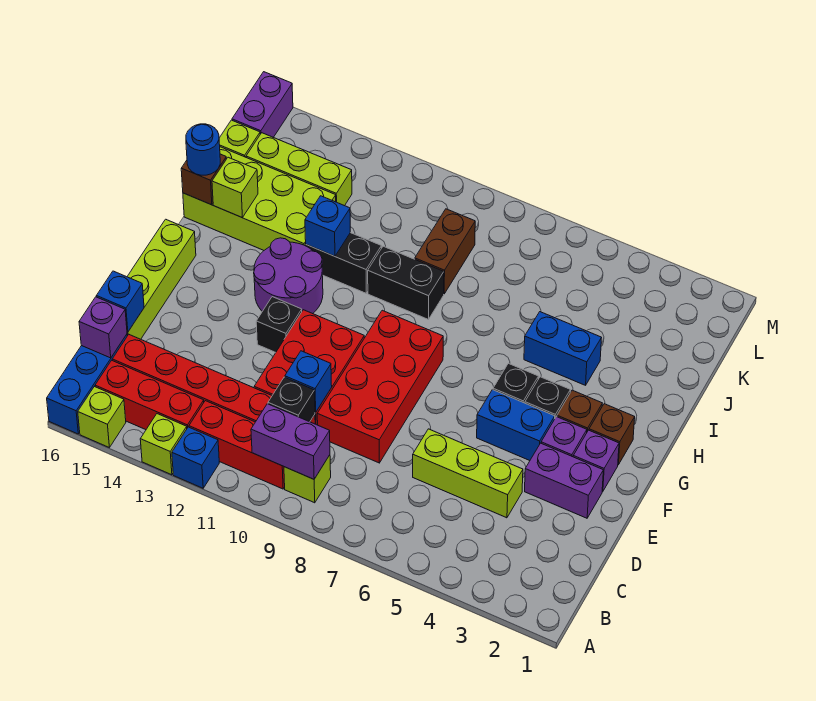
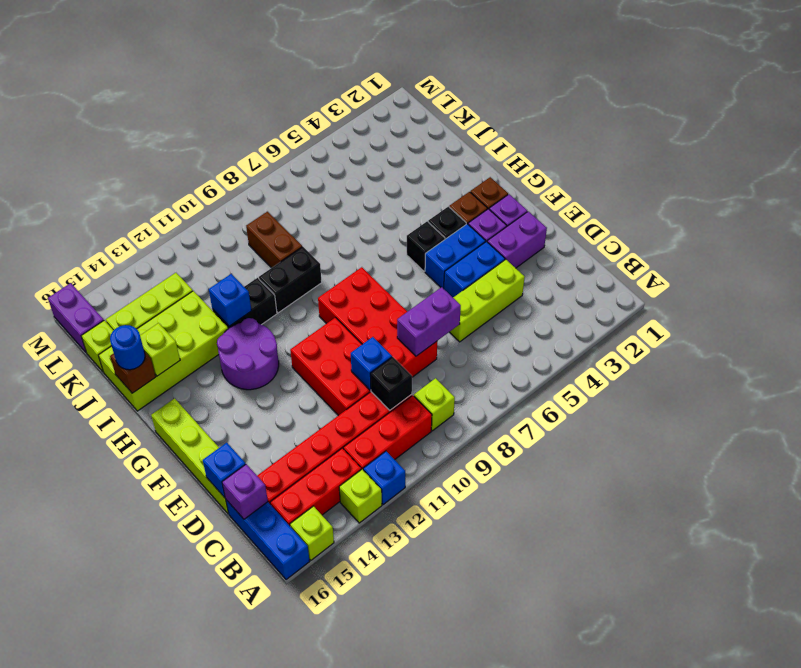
purple 1x2 brick [251,404,330,479] -> purple 1x2 brick moved to [397,287,461,356]
black 1x1 brick [256,297,302,352] -> none
blue 1x2 brick [524,312,601,385] -> blue 1x2 brick moved to [444,241,505,297]

